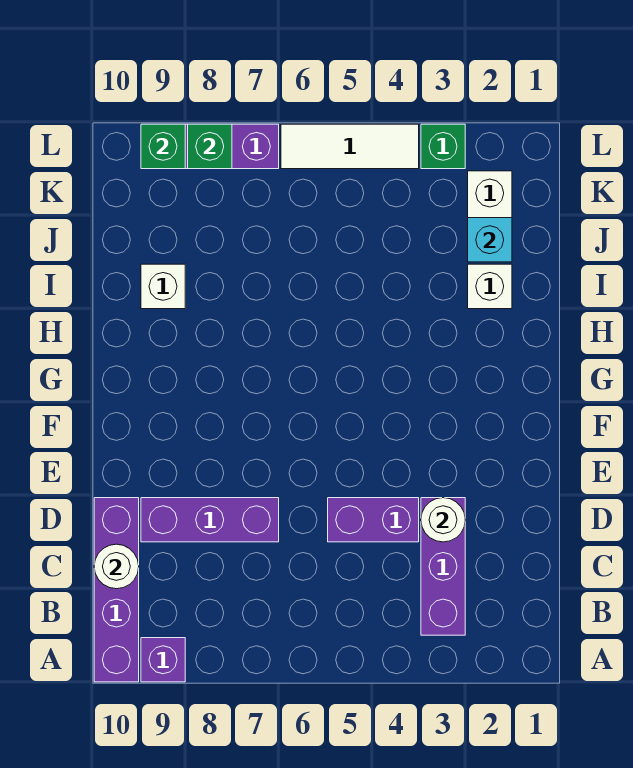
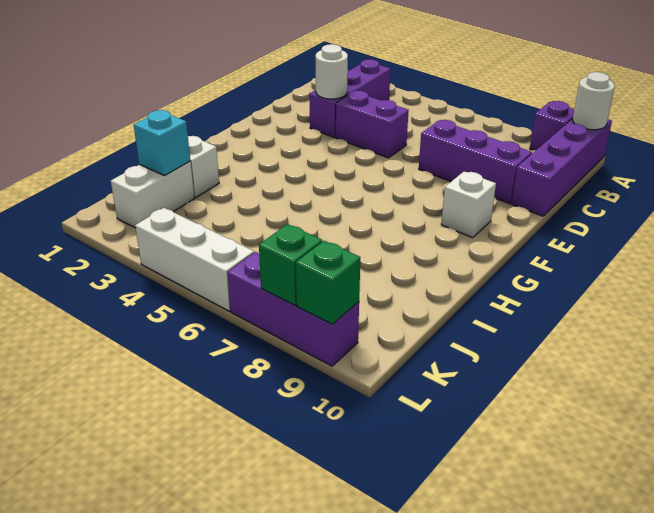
white 1x1 round brick [94,544,139,589] -> white 1x1 round brick moved to [573,72,615,130]
white 1x1 brick [141,264,185,309] -> white 1x1 brick moved to [441,172,496,238]
green 1x1 brick [421,124,465,169] -> none
white 1x3 tile [281,124,419,169] -> white 1x3 brick [135,208,254,311]

